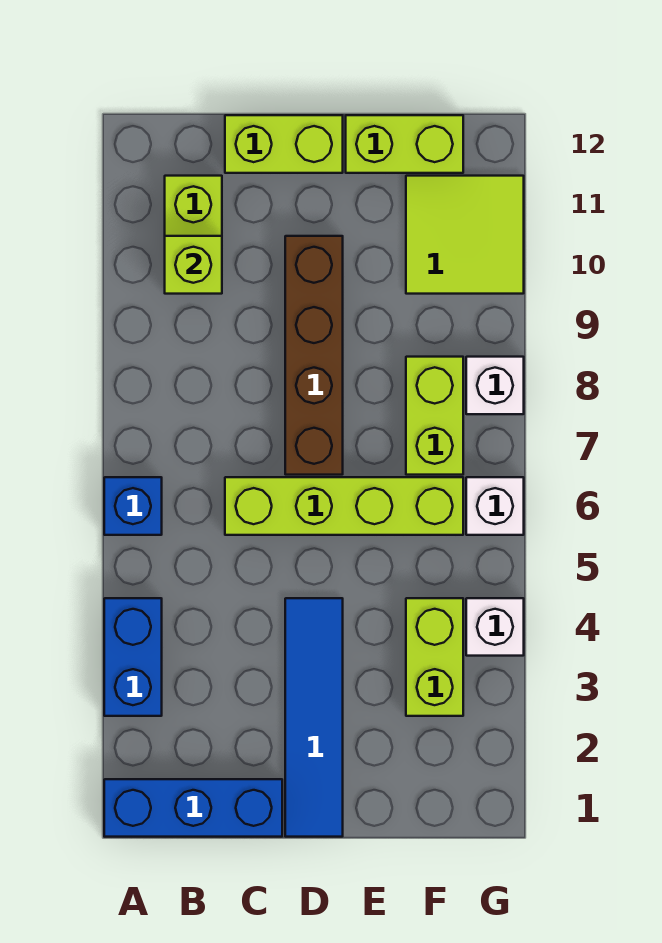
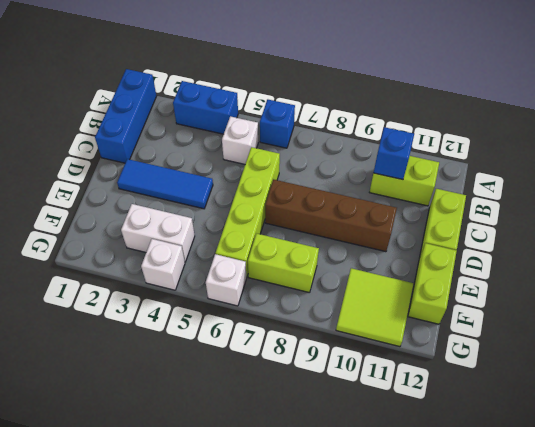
lime 1x1 brick [165,236,222,294] -> blue 1x1 brick [374,127,414,180]
blue 1x4 tile [285,598,343,837] -> blue 1x3 tile [117,159,213,209]
lime 1x2 brick [406,598,463,716] -> white 1x2 brick [121,204,195,262]
white 1x1 brick [466,357,524,414] -> white 1x1 brick moved to [222,116,258,164]

